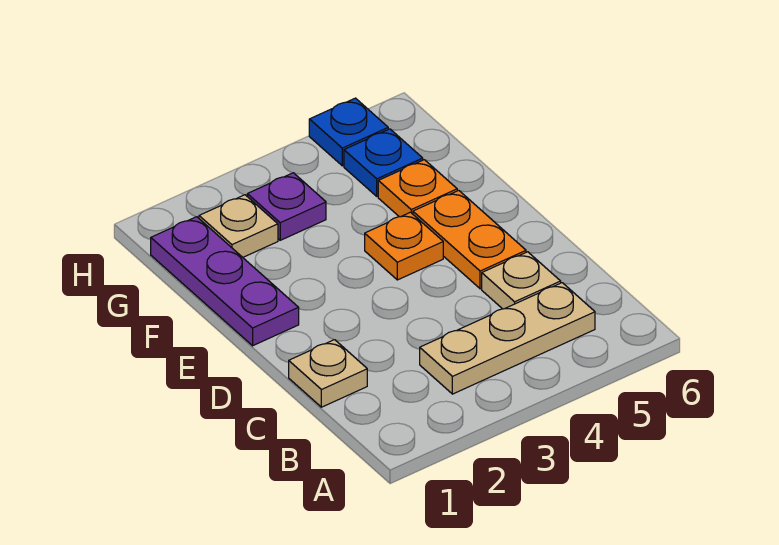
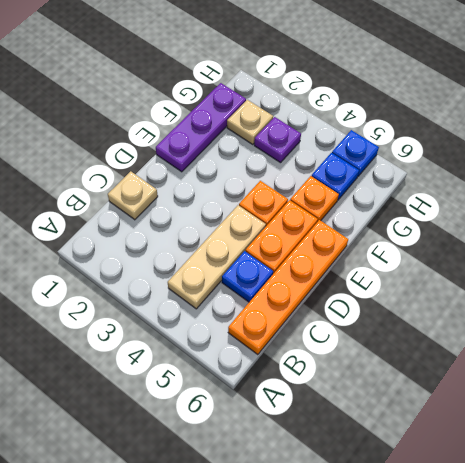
tan 1x3 plate [420,283,595,394] -> tan 1x3 plate turned to [168,205,266,309]
none -> orange 1x4 plate [228,220,348,355]
tan 1x1 plate [482,252,561,309] -> blue 1x1 plate [222,251,273,302]

